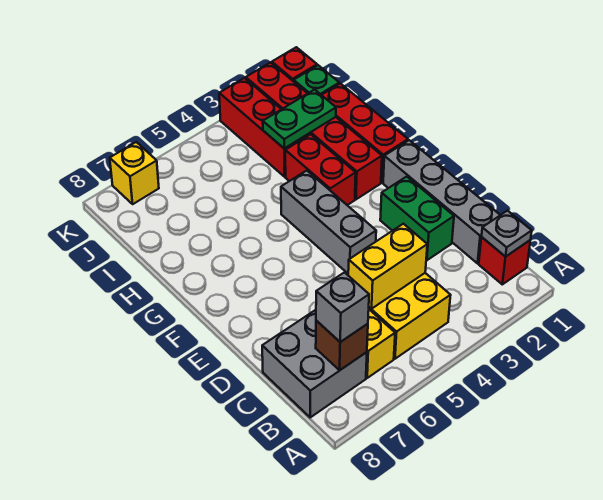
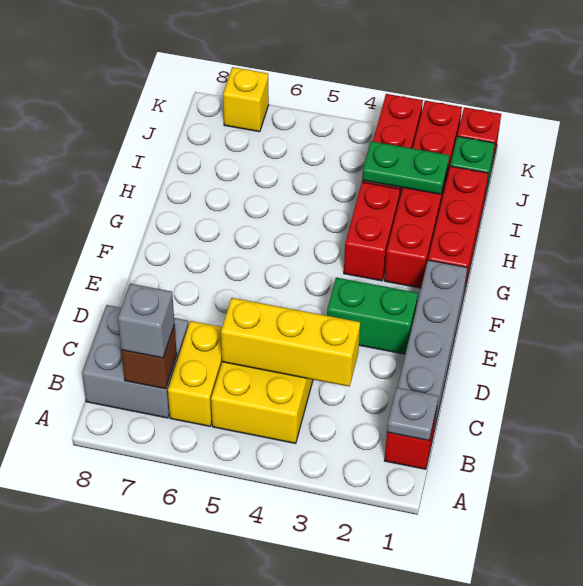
yellow 1x2 brick [348,224,427,309] -> yellow 1x3 brick [221,298,360,387]
green 1x2 brick [380,177,454,260] -> green 1x2 brick turned to [327,278,418,354]
grey 1x3 brick [281,171,376,273] -> none

